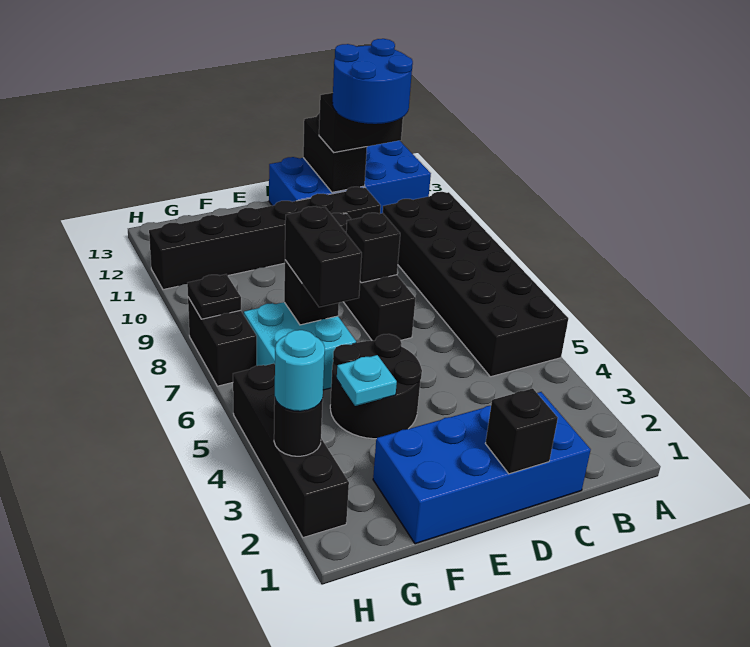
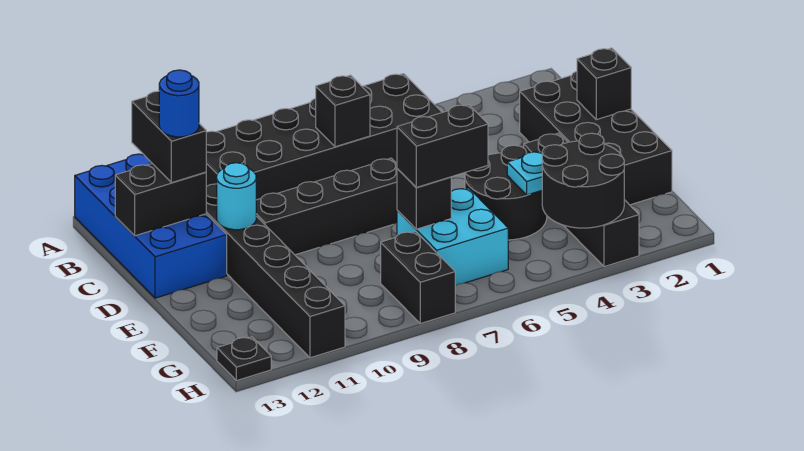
blue 2x2 round brick [333,39,413,124] -> blue 1x1 round brick [159,70,199,137]
blue 2x4 brick [373,392,591,544] -> black 2x4 brick [520,71,672,205]
black 1x1 brick [346,213,400,283] -> black 1x1 brick moved to [316,75,370,147]
black 1x4 brick [233,363,349,538] -> black 1x4 brick turned to [524,133,639,267]
black 1x1 round brick [274,398,323,456] -> black 2x2 round brick [542,133,624,228]
cyan 1x1 round brick [275,330,325,411] -> cyan 1x1 round brick moved to [217,163,256,230]
black 1x2 brick [188,297,257,386] -> black 1x2 brick turned to [381,231,455,324]
black 1x1 plate [187,274,241,319] -> black 1x1 plate moved to [217,337,271,381]

